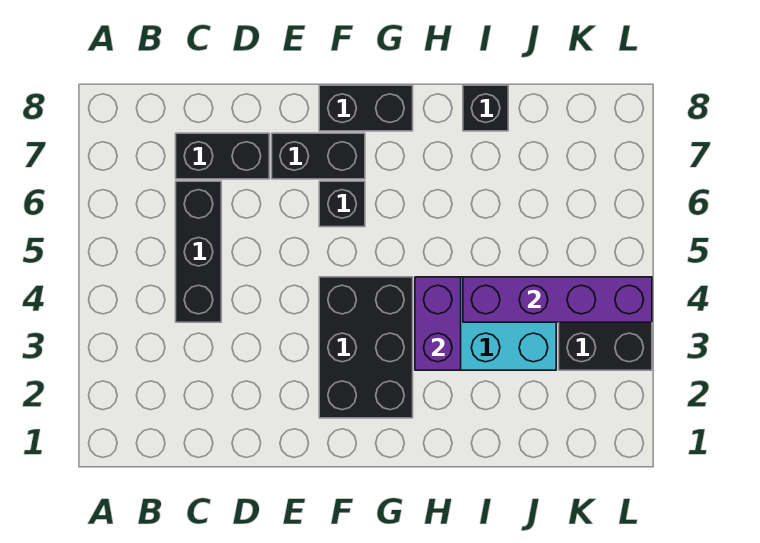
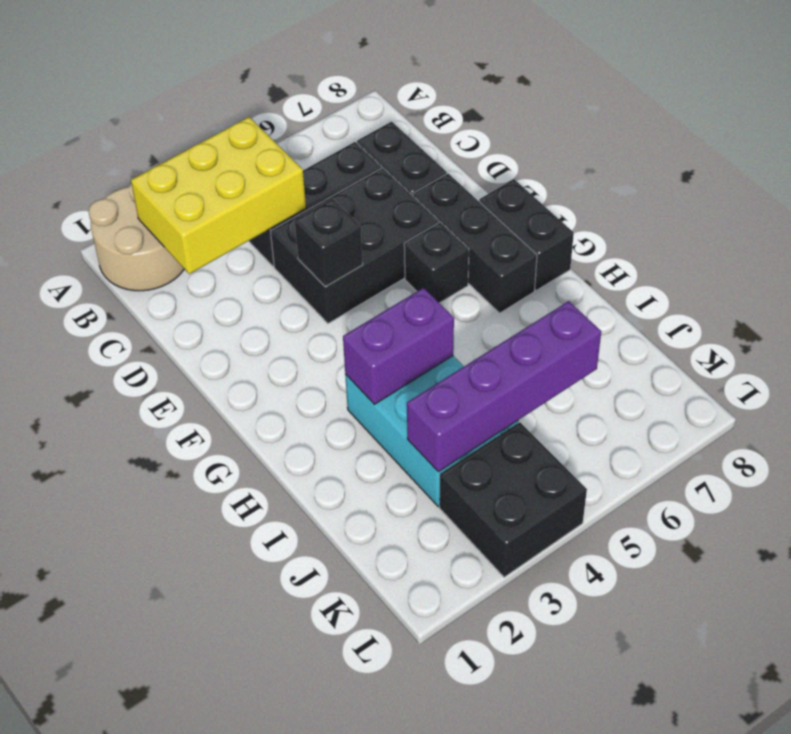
none -> tan 2x2 round brick [88,184,184,291]
none -> yellow 2x3 brick [131,117,306,274]
black 1x2 brick [272,133,365,179] -> black 1x3 brick [413,174,537,313]
black 2x3 brick [319,277,413,418] -> black 2x3 brick moved to [271,168,439,323]
purple 1x4 brick [463,277,652,322] -> purple 1x4 brick turned to [407,301,601,472]
black 1x1 brick [463,85,508,131] -> black 1x1 brick moved to [295,199,363,286]

